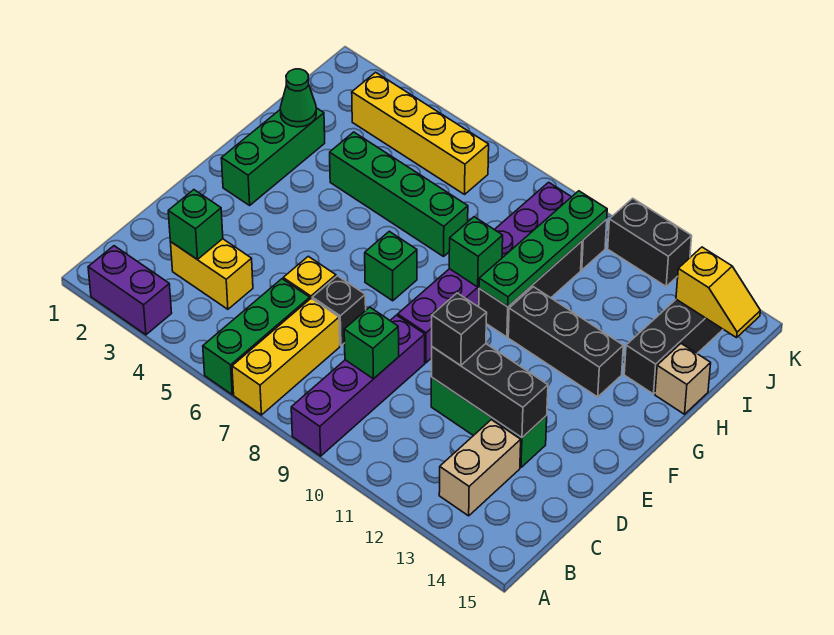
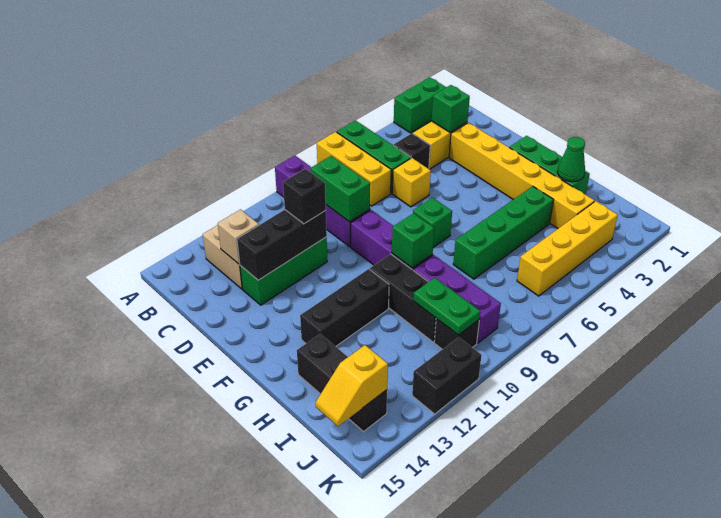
purple 1x2 brick [88,246,172,335] -> green 1x2 brick [394,77,446,133]
green 1x1 brick [344,307,399,379] -> green 1x2 brick [311,156,370,222]
none -> yellow 1x6 brick [449,123,594,228]
black 1x1 brick [312,276,366,346] -> black 1x1 brick moved to [394,133,430,169]
green 1x4 plate [479,191,607,307] -> green 1x2 plate [413,278,480,335]
tan 1x1 brick [655,344,711,414] -> tan 1x1 brick moved to [218,210,259,264]

